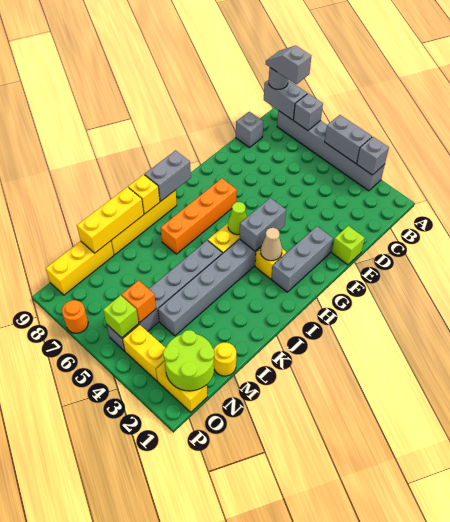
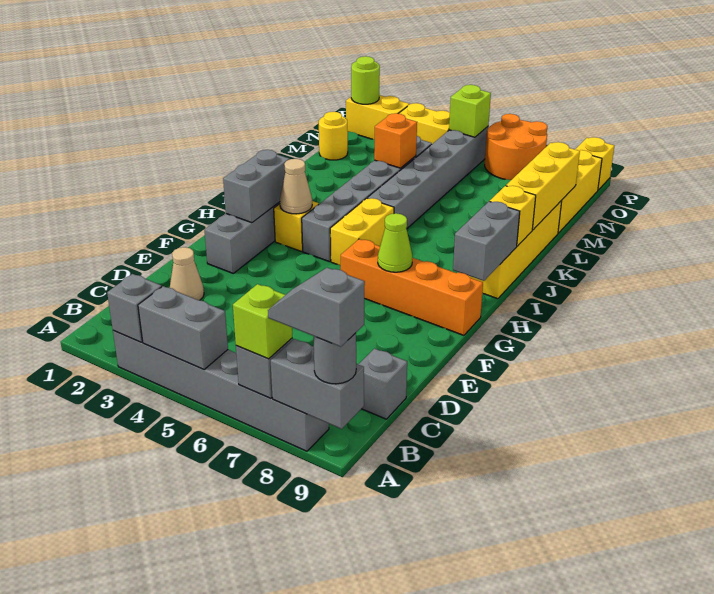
grey 1x2 slope [266,45,311,84] -> grey 1x2 slope turned to [268,268,365,347]
none -> tan 1x1 cone [170,247,204,300]
lime 1x1 brick [332,226,365,265] -> lime 1x1 brick moved to [233,284,292,359]
grey 1x2 brick [240,198,286,251] -> grey 1x2 brick moved to [223,150,290,223]
orange 1x4 brick [161,178,237,254] -> orange 1x4 brick turned to [341,239,483,335]
lime 1x1 cone [228,202,247,235] -> lime 1x1 cone moved to [378,213,412,272]
lime 2x2 round brick [163,330,214,391] -> lime 1x1 round brick [351,56,380,104]
orange 1x1 brick [122,281,156,323] -> orange 1x1 brick moved to [374,113,417,168]
orange 1x1 round brick [62,300,88,333] -> orange 2x2 round brick [485,114,547,180]
none -> yellow 1x1 brick [575,137,614,190]

